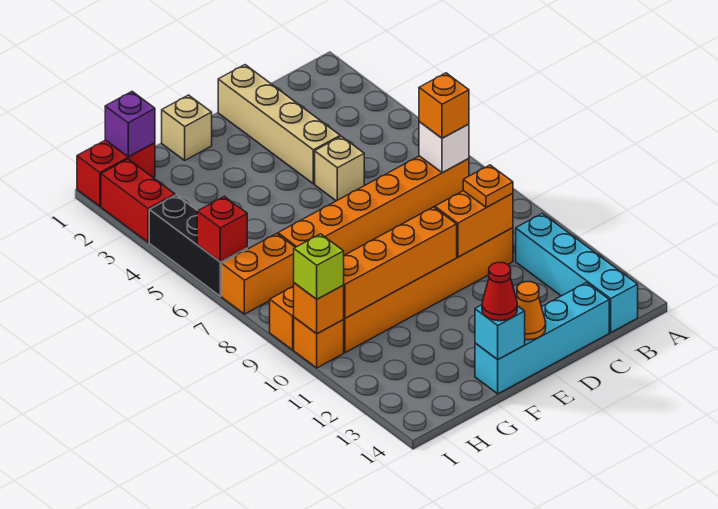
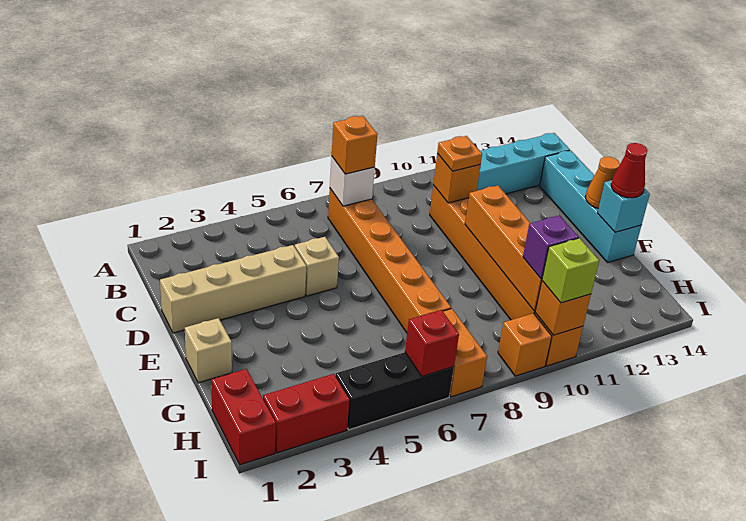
orange 1x2 brick [435,191,513,257] -> orange 1x1 brick [433,154,480,203]
purple 1x1 brick [105,92,155,157] -> purple 1x1 brick moved to [523,215,578,279]

